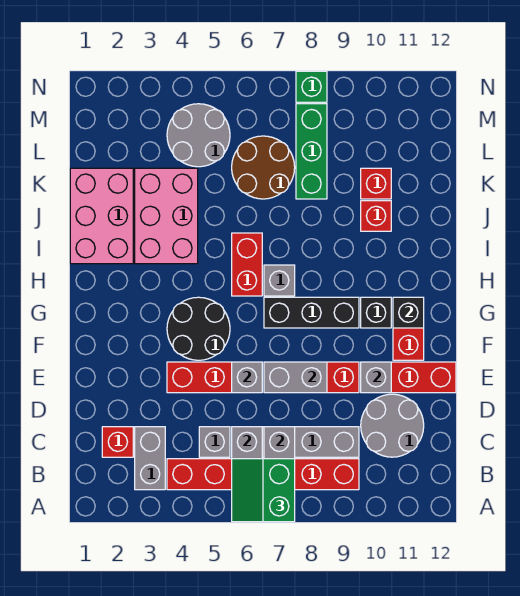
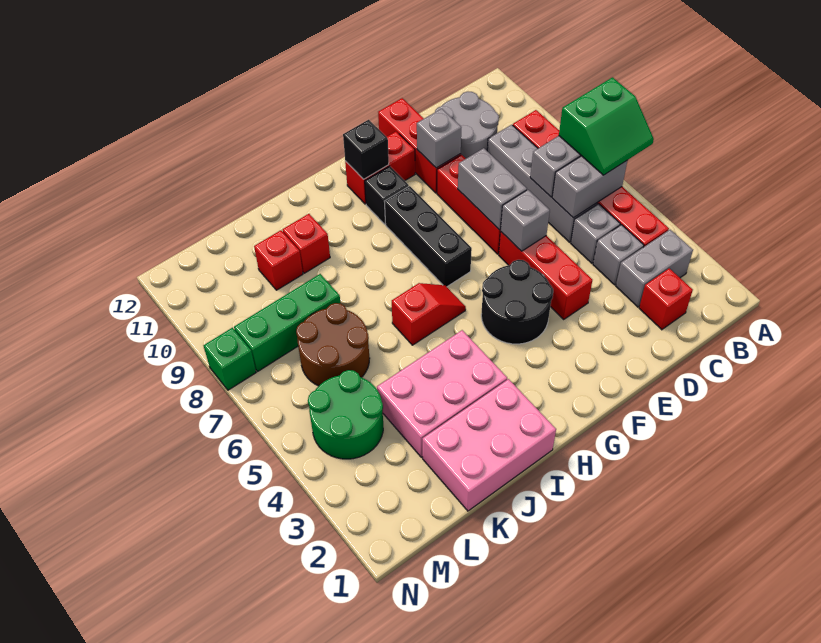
red 1x2 brick [232,233,262,296] -> red 1x2 slope [392,283,466,345]
grey 1x1 brick [264,265,295,296] -> grey 1x1 brick moved to [593,225,644,285]
grey 2x2 round brick [167,104,230,167] -> green 2x2 round brick [308,370,383,459]

